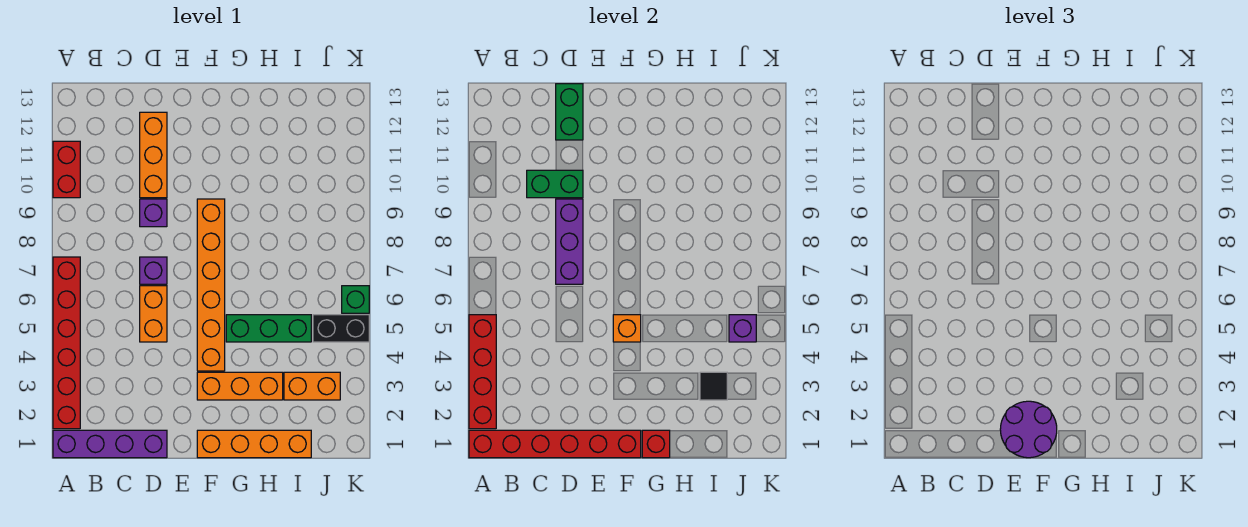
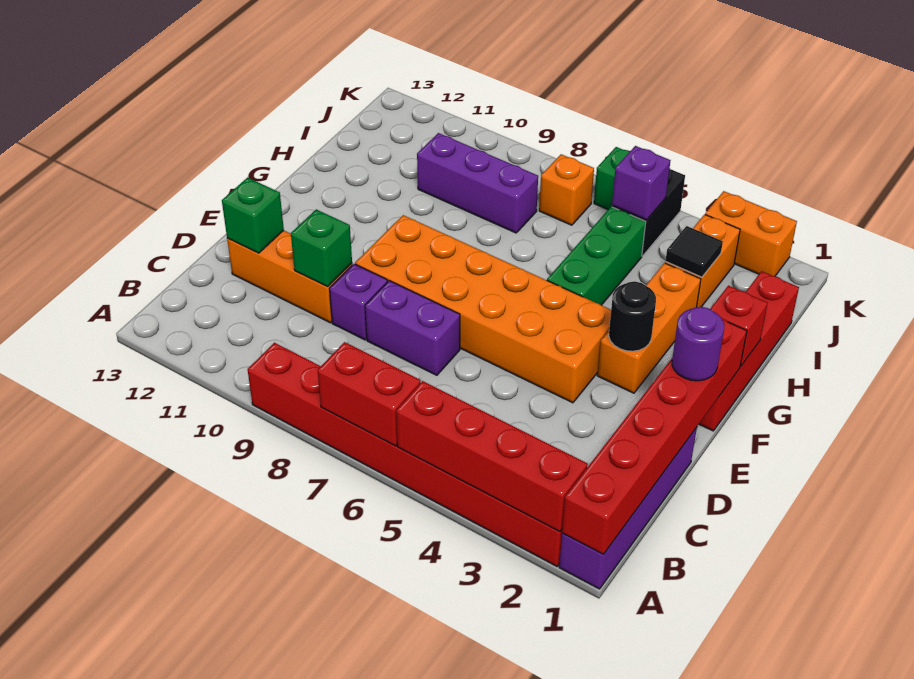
red 1x6 brick [53,257,80,429] -> red 1x8 brick [248,343,562,566]
red 1x2 brick [53,141,80,198] -> red 1x2 brick moved to [318,342,421,446]
green 1x2 brick [527,170,583,198] -> green 1x1 brick [291,209,352,287]
orange 1x2 brick [140,286,167,342] -> orange 1x2 brick moved to [705,191,797,276]
purple 1x1 brick [140,257,167,284] -> purple 1x2 brick [365,281,460,375]
purple 1x3 brick [556,199,583,284] -> purple 1x3 brick moved to [417,133,538,233]
green 1x2 brick [556,84,583,140] -> green 1x1 brick [222,178,284,253]
purple 2x2 round brick [1000,401,1057,458] -> purple 1x1 round brick [672,307,724,381]
orange 1x4 brick [197,430,311,458] -> red 1x4 brick [699,271,799,431]
none -> black 1x1 round brick [609,281,656,351]
orange 1x6 brick [197,199,225,371] -> orange 2x6 brick [355,215,611,403]
orange 1x1 brick [613,315,641,342] -> orange 1x1 brick moved to [539,154,594,225]

